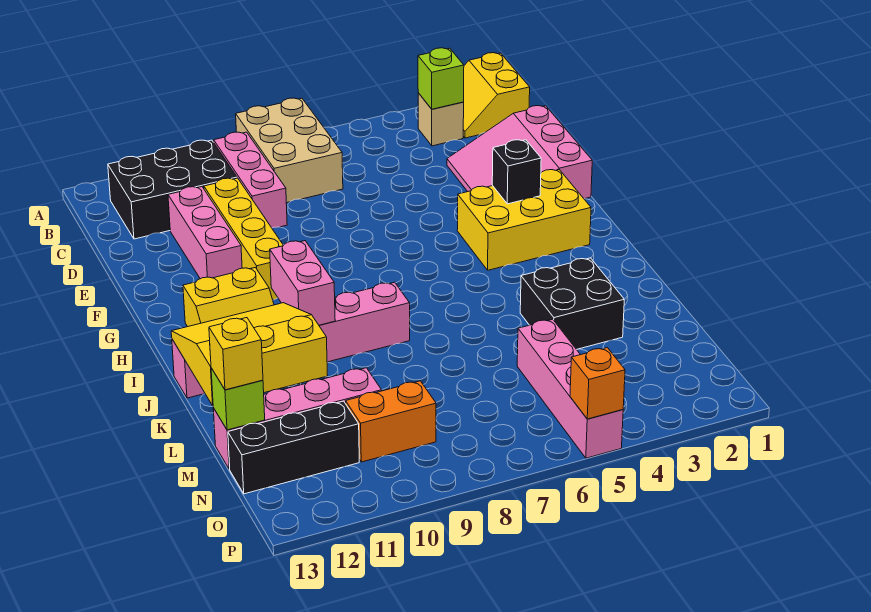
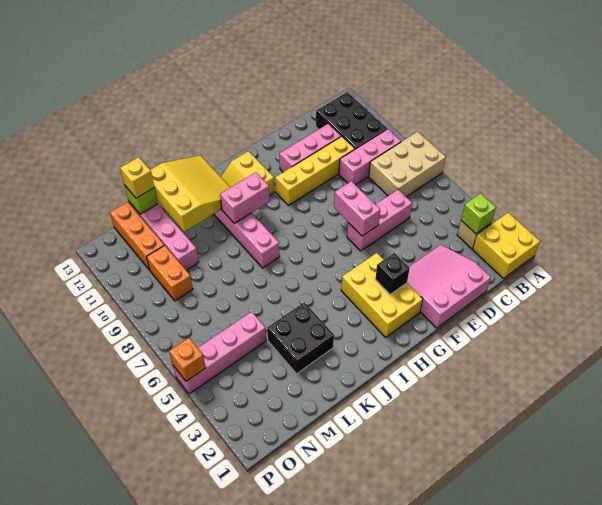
yellow 2x2 slope [463,53,530,138] -> yellow 2x2 brick [473,213,540,279]
none -> pink 1x3 brick [347,190,412,251]
none -> pink 1x2 brick [334,181,380,236]
black 1x3 brick [228,401,359,494] -> orange 1x3 brick [110,202,164,270]

